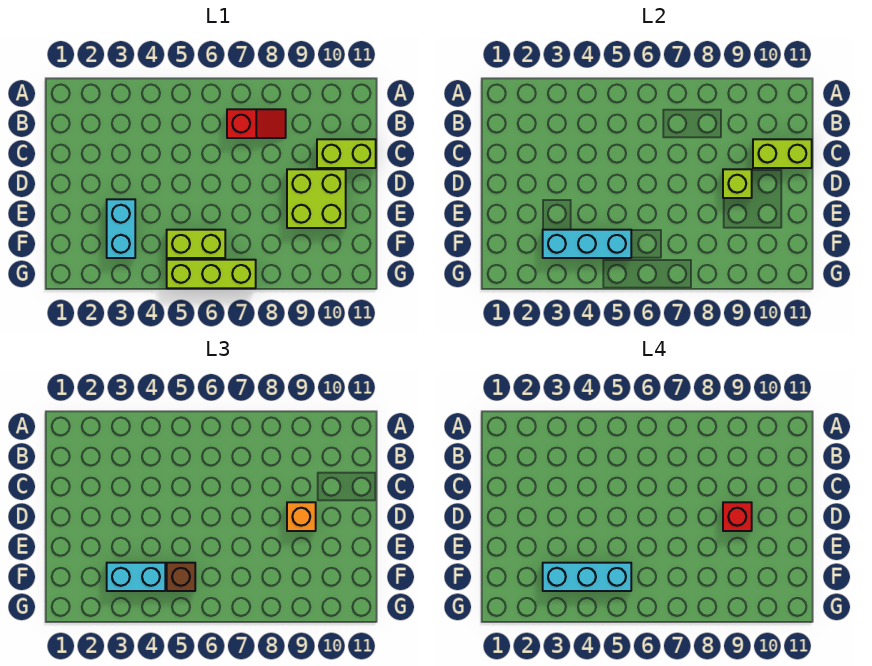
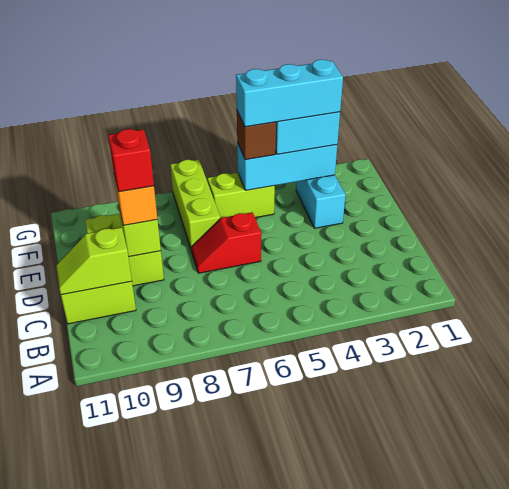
red 1x2 slope [227,109,286,138] -> red 1x2 slope moved to [191,212,261,273]
lime 1x2 brick [753,139,812,168] -> lime 1x2 slope [56,227,132,295]
lime 1x3 brick [167,260,256,288] -> lime 1x3 brick turned to [170,160,220,251]

